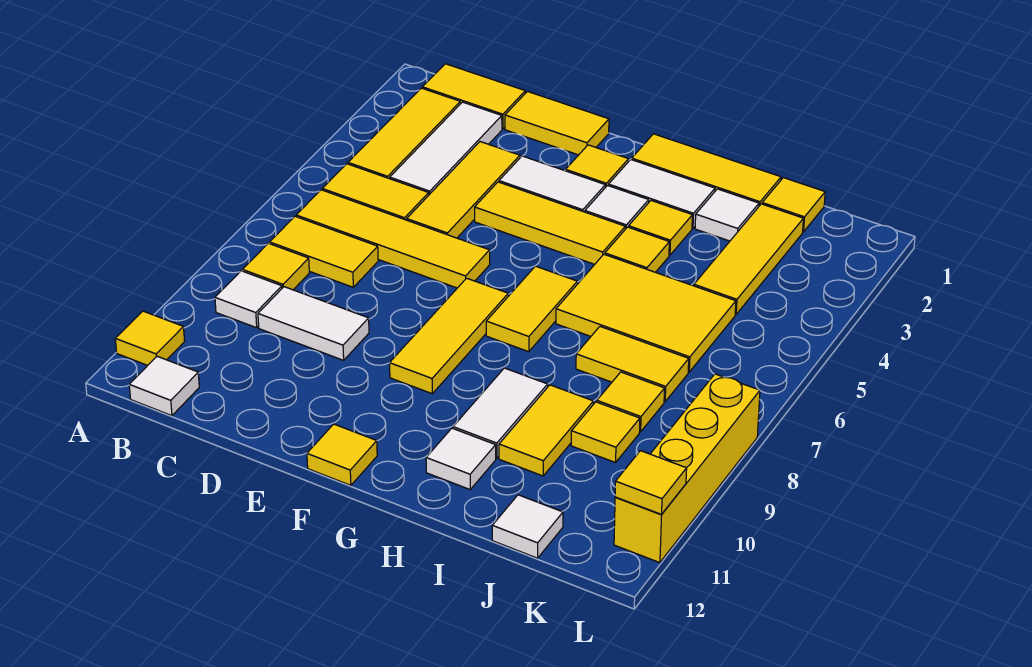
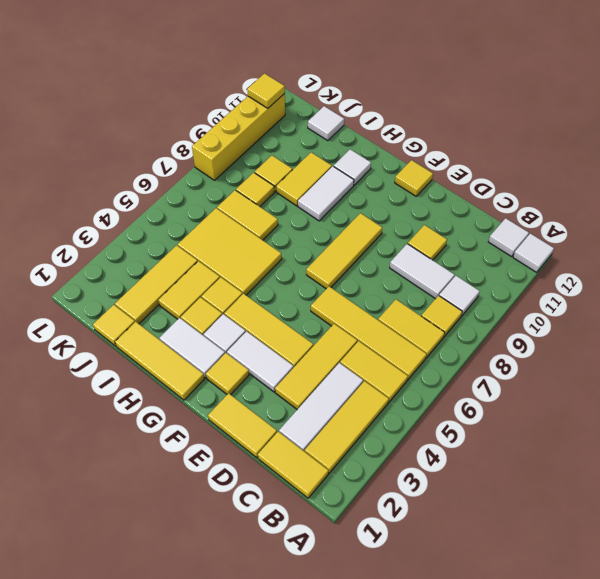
yellow 1x1 tile [115,311,185,365] -> yellow 1x1 tile moved to [408,225,447,260]
yellow 1x2 tile [486,266,577,352] -> yellow 1x2 tile moved to [158,261,220,319]
white 1x1 tile [695,189,759,241] -> white 1x1 tile moved to [513,233,554,272]

